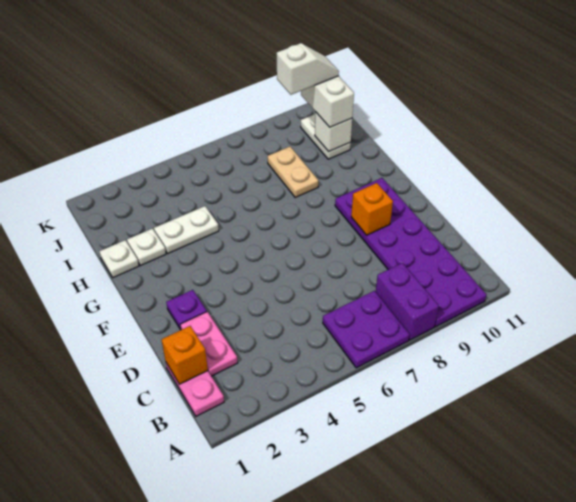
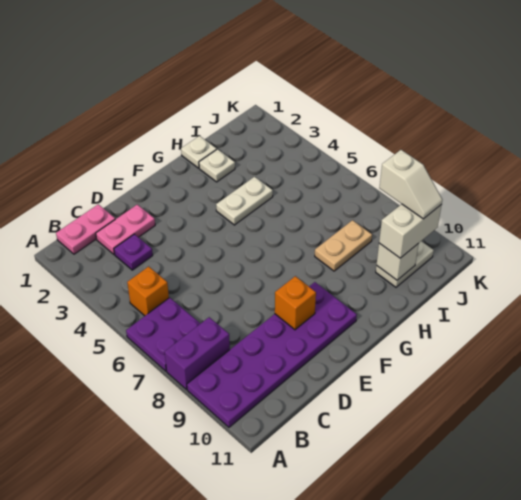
orange 1x1 brick [162,326,208,384] -> orange 1x1 brick moved to [127,266,169,316]
purple 1x1 plate [166,290,207,330] -> purple 1x1 plate moved to [114,234,153,270]
white 1x2 plate [154,206,219,254] -> white 1x2 plate turned to [216,177,273,225]

